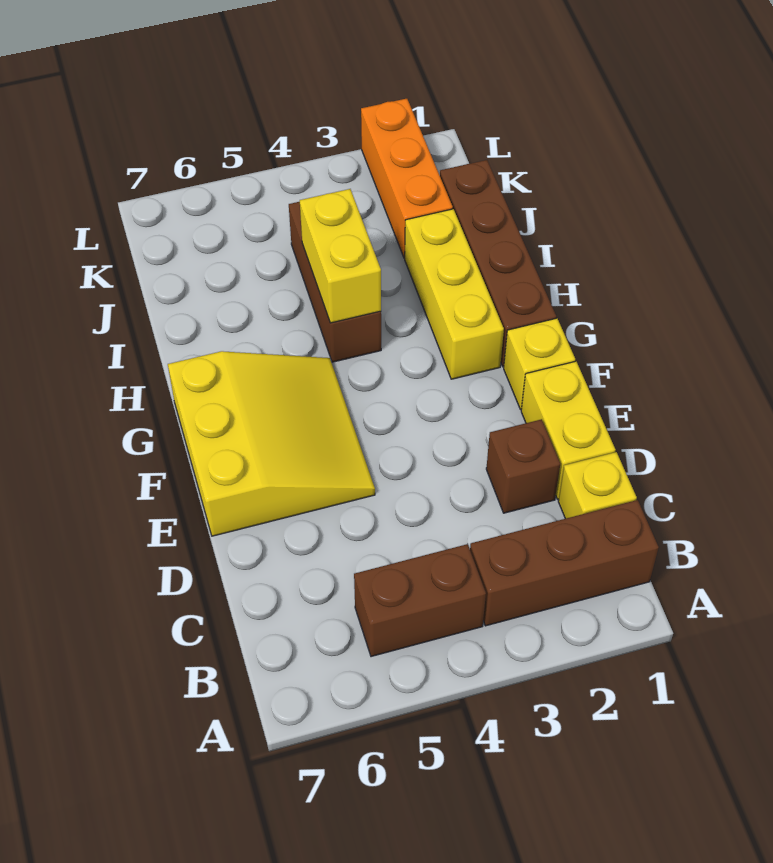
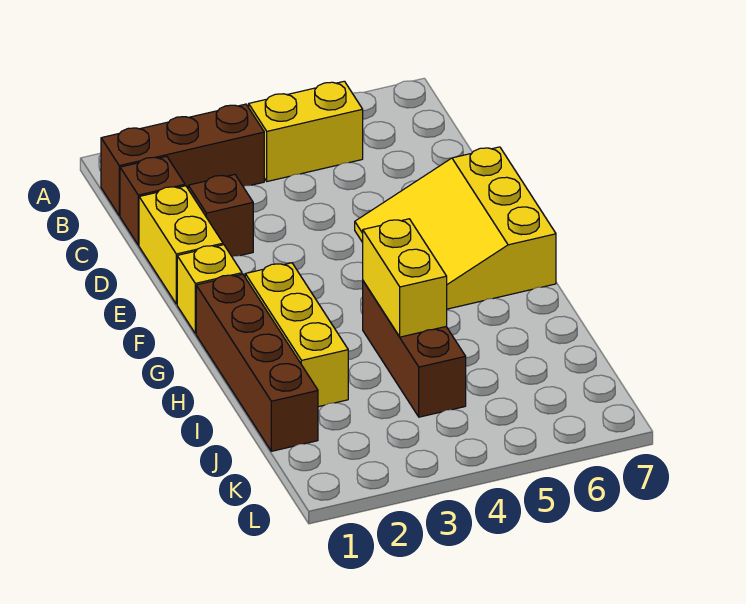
brown 1x2 brick [354,544,486,657] -> yellow 1x2 brick [249,81,363,181]
yellow 1x1 brick [558,452,637,519] -> brown 1x1 brick [120,156,185,245]
orange 1x3 brick [361,99,453,258] -> none

